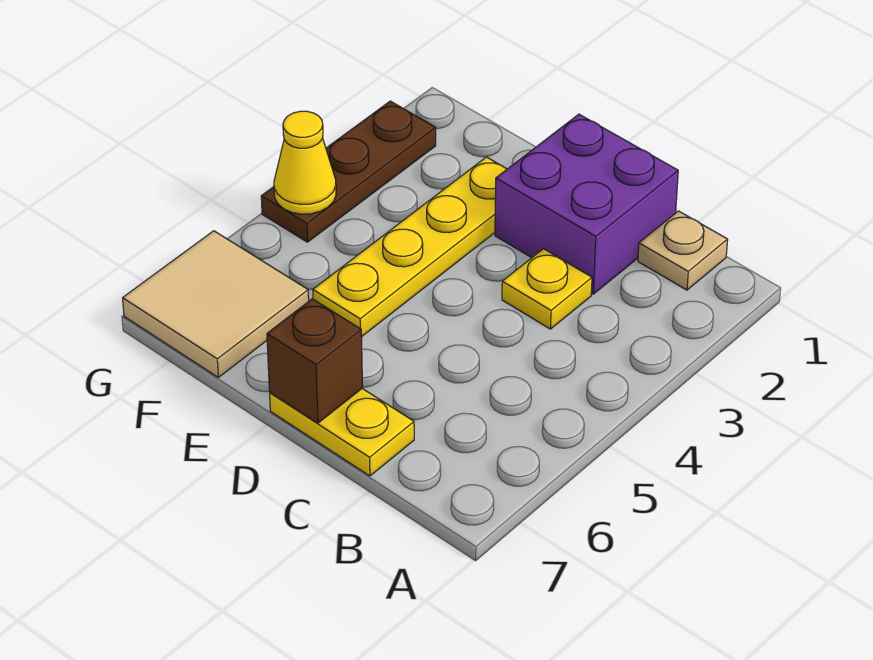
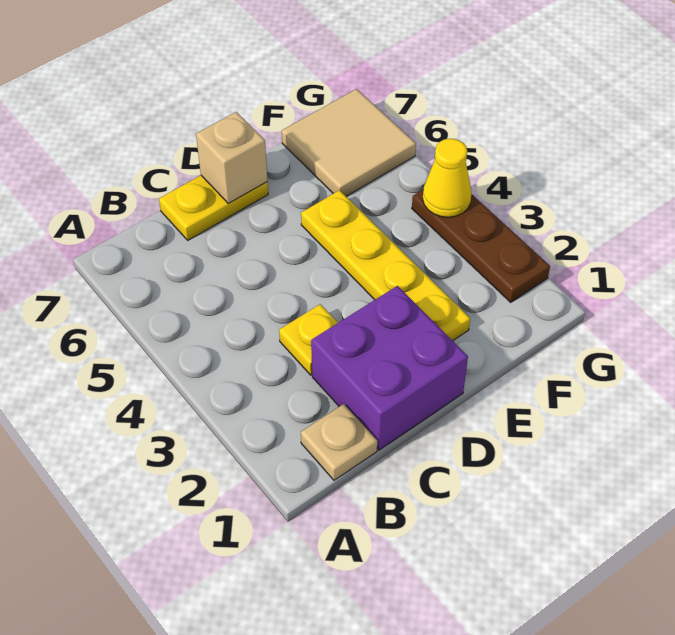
brown 1x1 brick [267,299,363,423] -> tan 1x1 brick [196,112,267,204]

